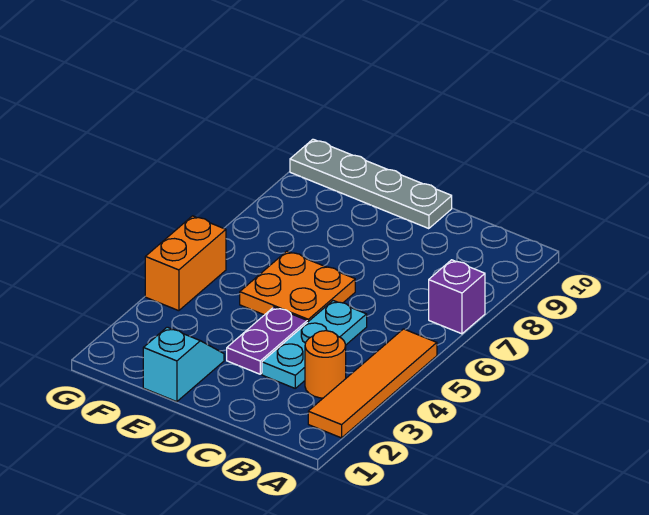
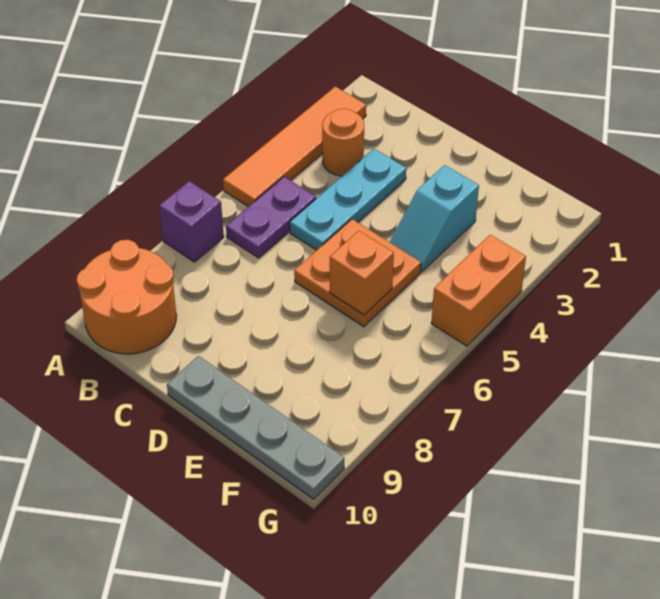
none -> orange 2x2 round brick [77,240,176,354]
purple 1x2 plate [227,307,307,374] -> purple 1x2 plate moved to [226,177,316,258]
cyan 1x2 slope [143,327,224,402] -> cyan 1x2 slope moved to [390,165,479,272]
none -> orange 1x1 brick [330,231,394,315]

